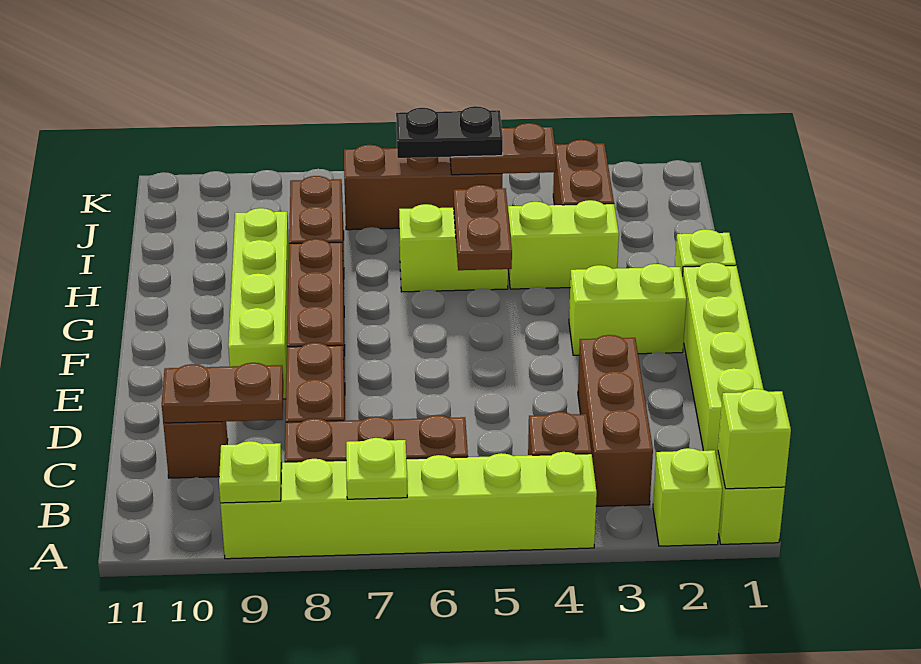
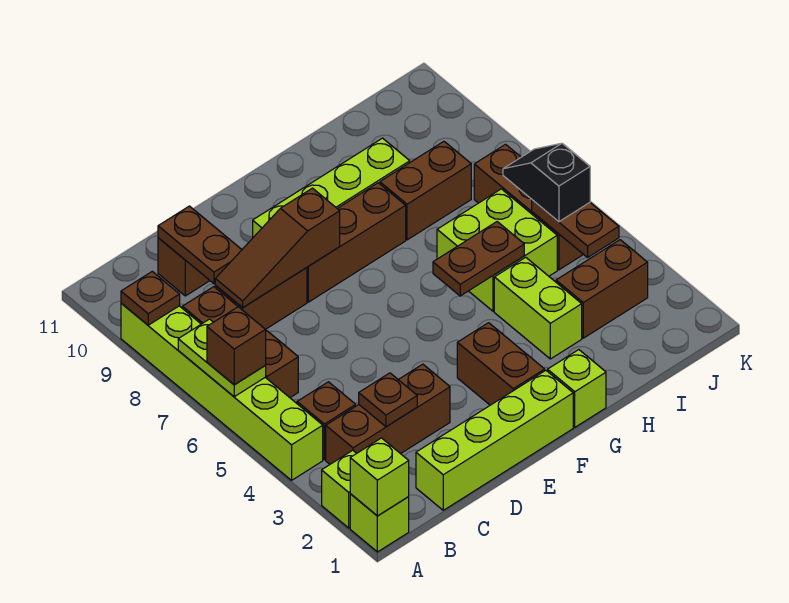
none -> brown 1x1 brick [207,307,266,385]
lime 1x1 plate [346,438,407,499] -> lime 1x2 plate [178,319,266,397]
lime 1x1 plate [219,441,282,503] -> brown 1x1 plate [121,272,180,325]
none -> brown 1x1 plate [359,373,417,427]
none -> brown 1x3 slope [215,188,340,308]
lime 1x2 brick [569,264,687,355] -> brown 1x2 brick [457,323,545,405]
lime 1x2 brick [399,204,508,292] -> lime 2x2 brick [437,189,557,311]
black 1x2 plate [396,106,503,158] -> black 1x2 slope [503,143,590,222]

